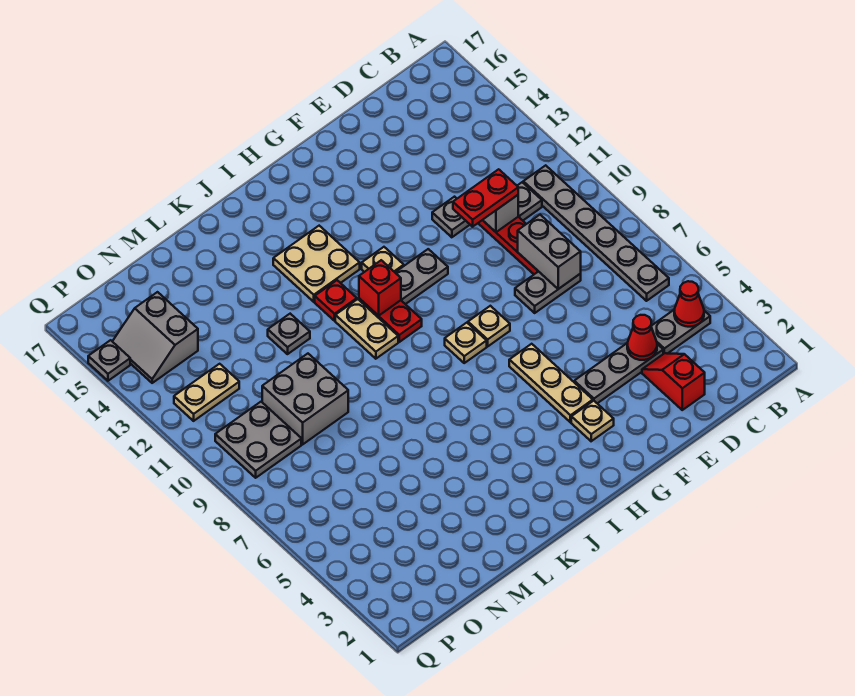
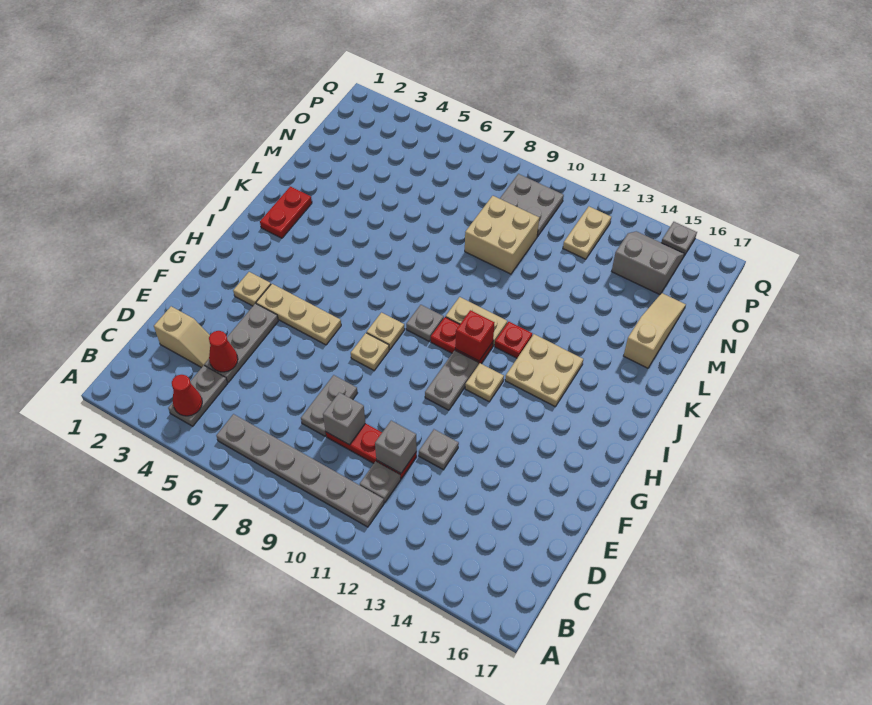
red 1x2 slope [642,353,705,410] -> tan 1x2 slope [154,306,210,368]
grey 1x2 brick [518,215,581,289] -> grey 1x1 brick [323,392,365,445]
red 1x2 plate [453,169,518,227] -> red 1x2 plate moved to [260,186,312,238]
grey 1x1 plate [268,314,310,354] -> grey 1x1 plate moved to [406,305,444,341]
none -> tan 1x3 slope [624,293,686,368]
grey 2x2 brick [262,354,348,444] -> tan 2x2 brick [465,196,539,274]

